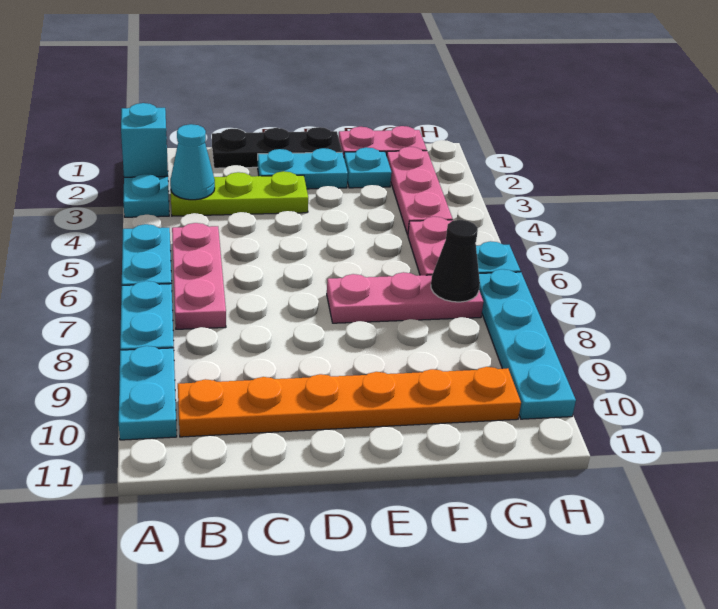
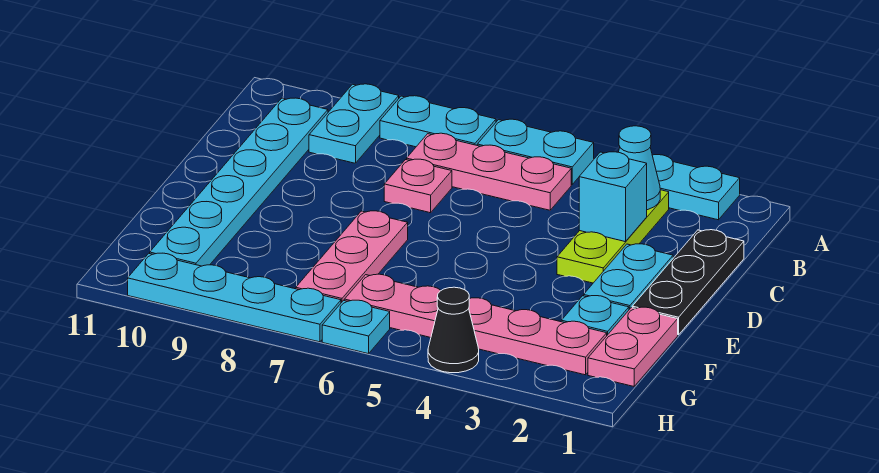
cyan 1x1 brick [121,103,168,177] -> cyan 1x1 brick moved to [579,152,647,242]
cyan 1x2 plate [119,346,177,440] -> cyan 1x2 plate turned to [309,84,399,163]
orange 1x6 plate [178,367,521,437] -> cyan 1x6 plate [150,98,328,266]
none -> pink 1x1 plate [384,159,452,213]
black 1x1 cone [431,220,480,302] -> black 1x1 cone moved to [428,287,479,373]

